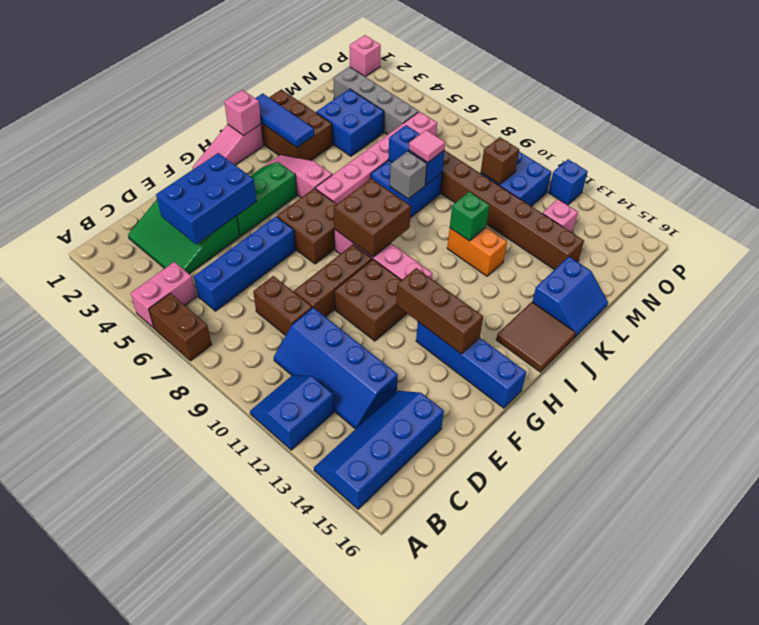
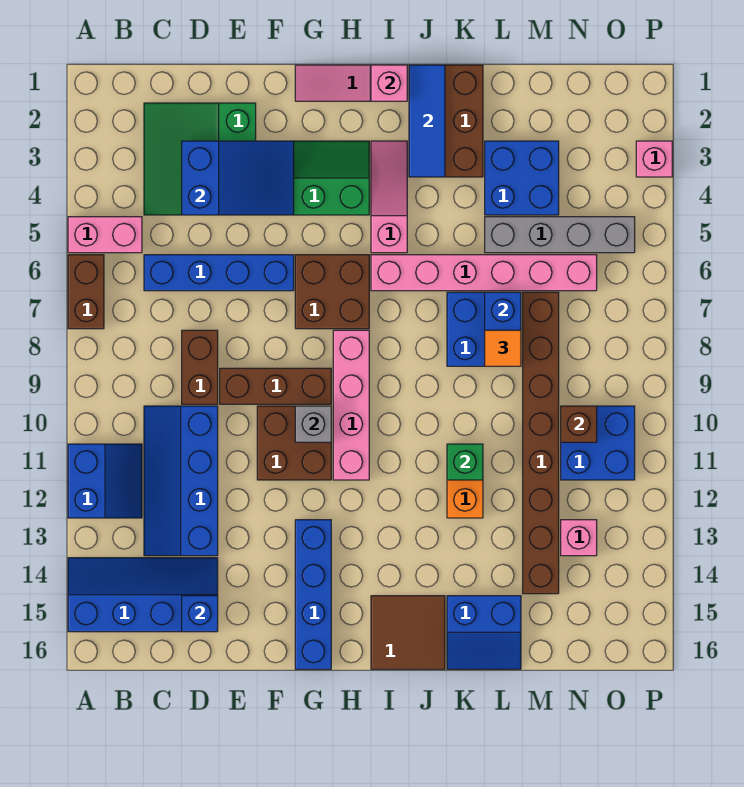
blue 2x2 slope [250,375,334,450] -> blue 2x2 slope turned to [68,444,142,518]
blue 2x3 brick [156,153,257,244] -> blue 2x3 slope [182,141,294,215]
brown 1x3 brick [396,268,483,354] -> none
brown 2x2 brick [334,179,411,257] -> none
grey 1x1 brick [390,151,427,199] -> grey 1x1 brick moved to [295,406,331,442]
pink 1x1 tile [409,130,445,162] -> orange 1x1 tile [485,330,521,366]
grey 1x4 brick [333,67,419,135] -> grey 1x4 brick turned to [485,217,635,253]
pink 1x1 brick [350,35,381,77] -> pink 1x1 brick moved to [636,141,672,177]
blue 1x1 brick [549,159,588,205] -> blue 1x1 brick moved to [182,596,218,632]

